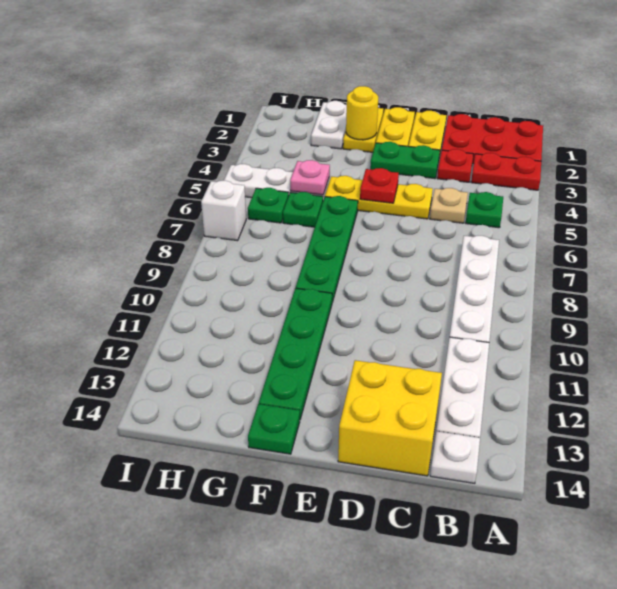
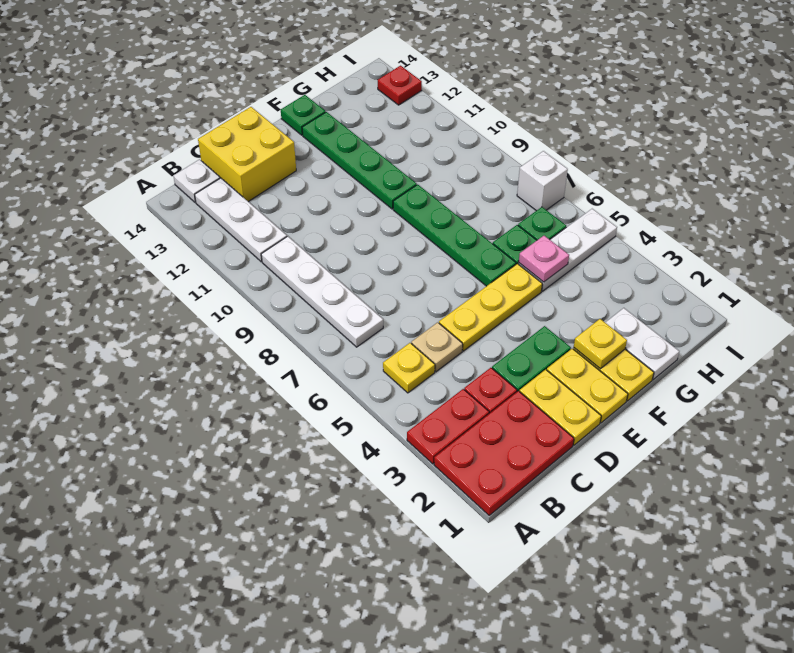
green 1x1 plate [466,192,503,228] -> yellow 1x1 plate [383,343,435,393]
red 1x1 plate [360,168,399,203] -> red 1x1 plate moved to [378,66,422,105]
yellow 1x1 round brick [346,86,378,140] -> yellow 1x1 plate [574,319,627,369]

